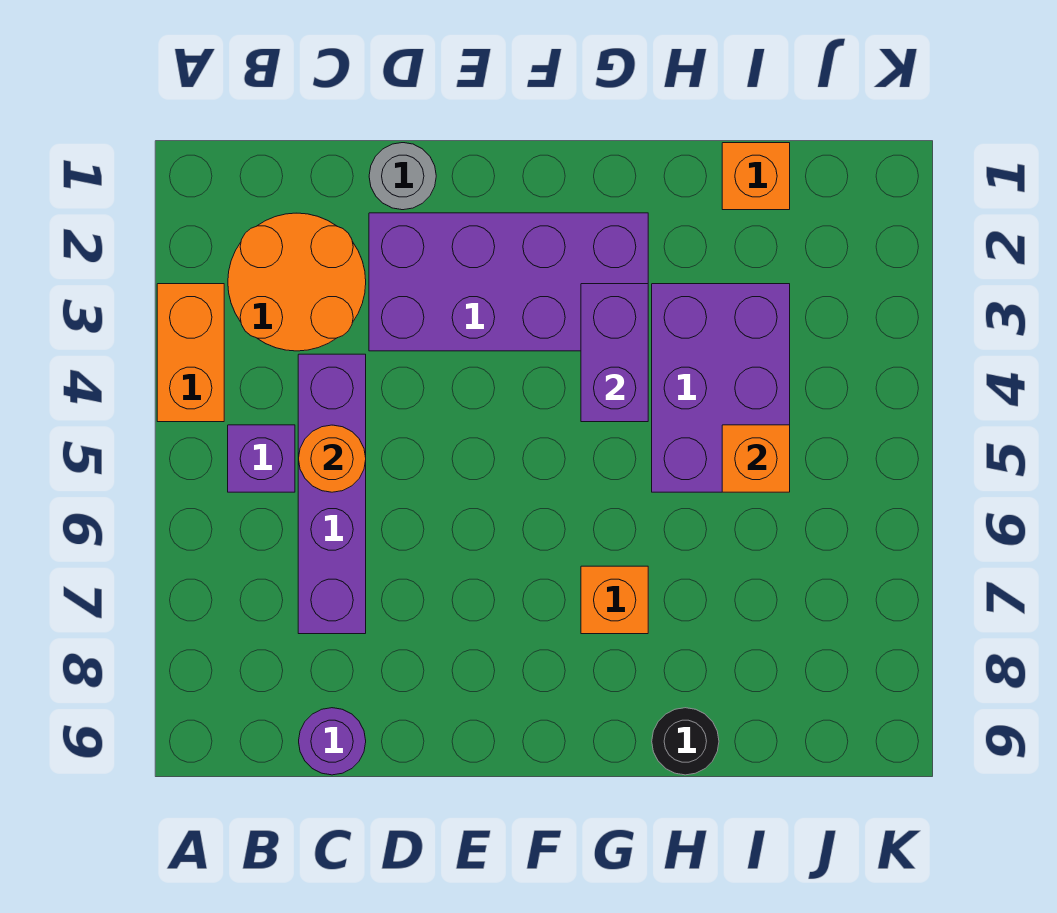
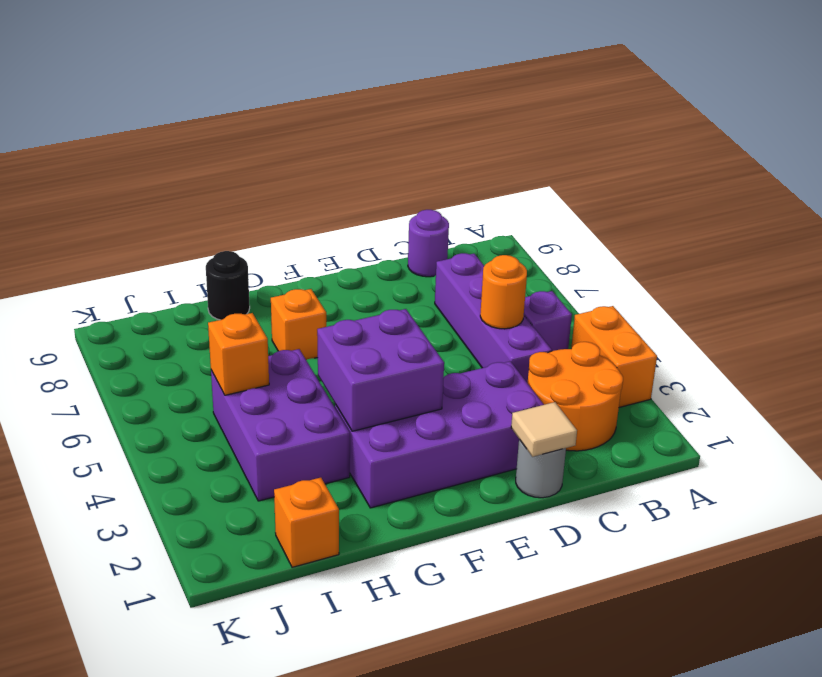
none -> tan 1x1 tile [511,402,577,457]
purple 1x2 brick [581,284,648,422] -> purple 2x2 brick [317,309,444,431]

